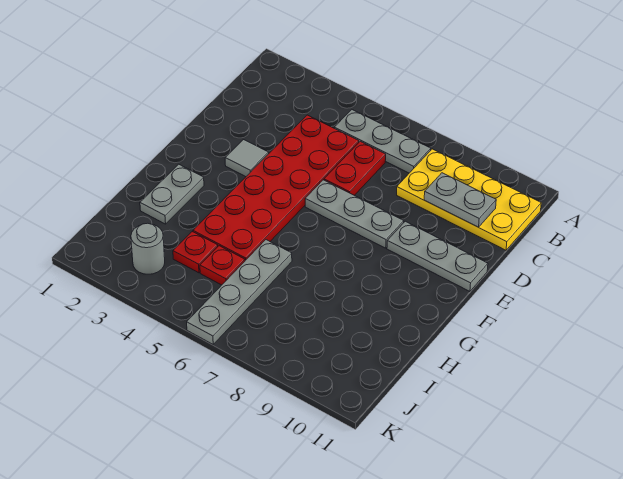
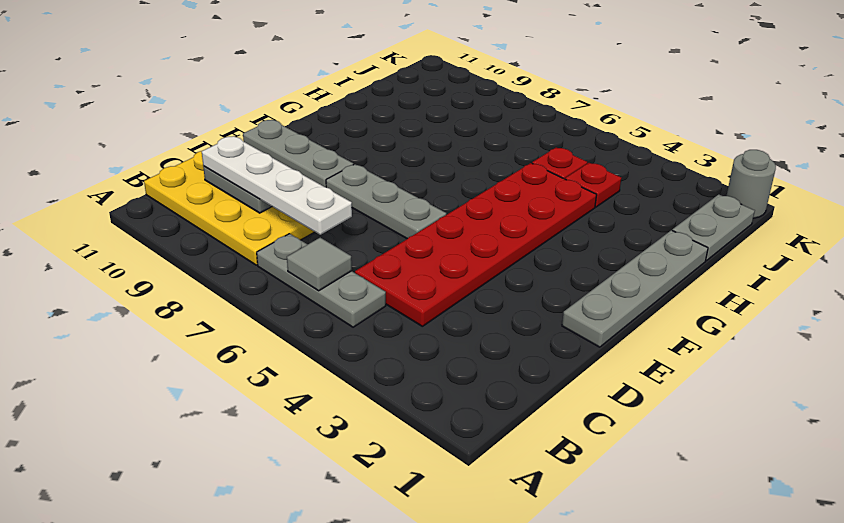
red 1x2 plate [324,141,386,195] -> none
none -> white 1x4 plate [202,136,352,235]
grey 1x1 tile [225,140,269,177] -> grey 1x1 tile moved to [287,238,352,291]
grey 1x2 plate [140,164,204,224] -> grey 1x2 plate moved to [672,194,755,261]
grey 1x4 plate [187,240,292,344] -> grey 1x4 plate moved to [562,230,708,347]
grey 1x1 round brick [131,223,165,274] -> grey 1x1 round brick moved to [727,150,776,218]

